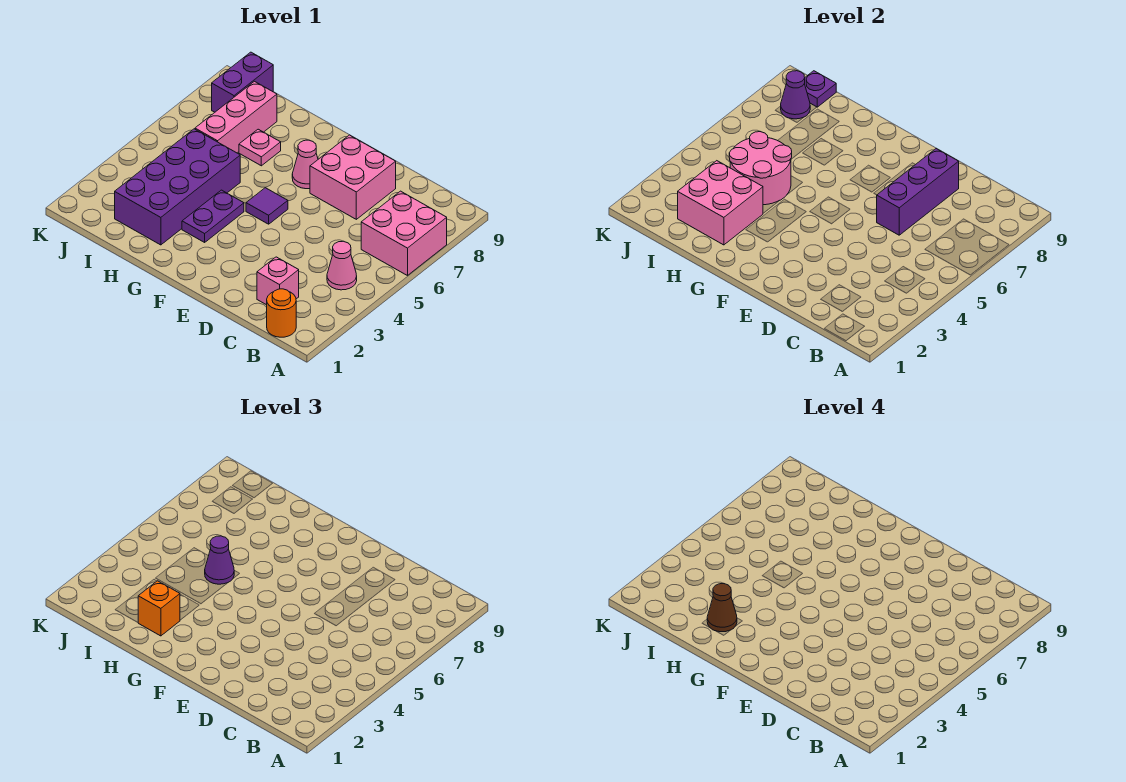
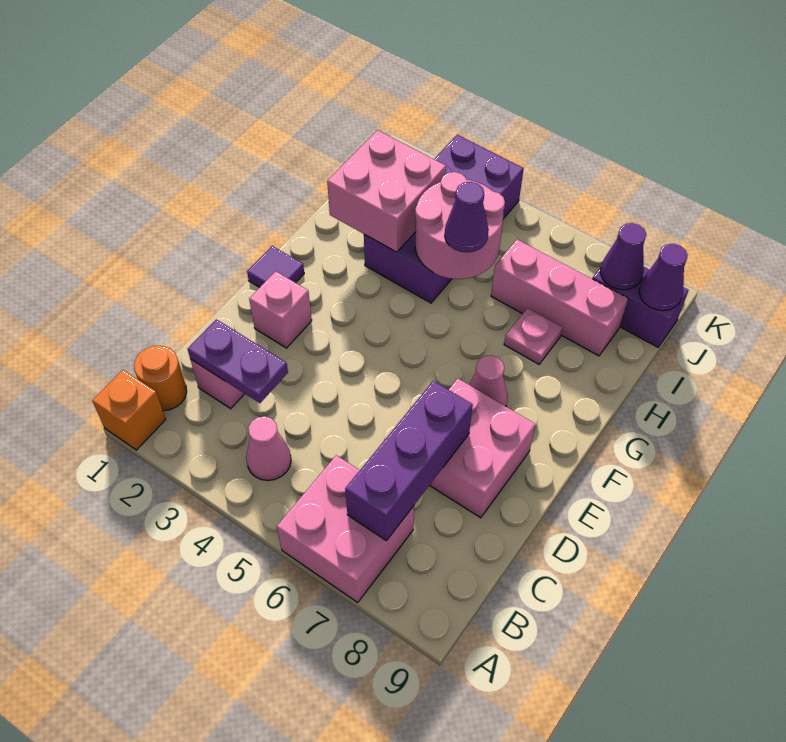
purple 1x3 brick [877,148,959,235] -> purple 1x3 brick turned to [345,381,473,541]
none -> pink 1x1 brick [249,271,312,348]
purple 1x1 tile [246,188,288,224] -> purple 1x1 tile moved to [247,246,304,287]
purple 1x2 plate [182,190,244,242] -> purple 1x2 plate moved to [188,319,288,403]
purple 2x4 brick [115,129,240,245] -> purple 2x4 brick turned to [364,135,524,303]
orange 1x1 brick [138,581,180,636] -> orange 1x1 brick moved to [92,370,166,450]
brown 1x1 cone [707,584,737,632] -> none
purple 1x1 plate [804,71,836,107] -> purple 1x1 cone [639,244,688,311]

